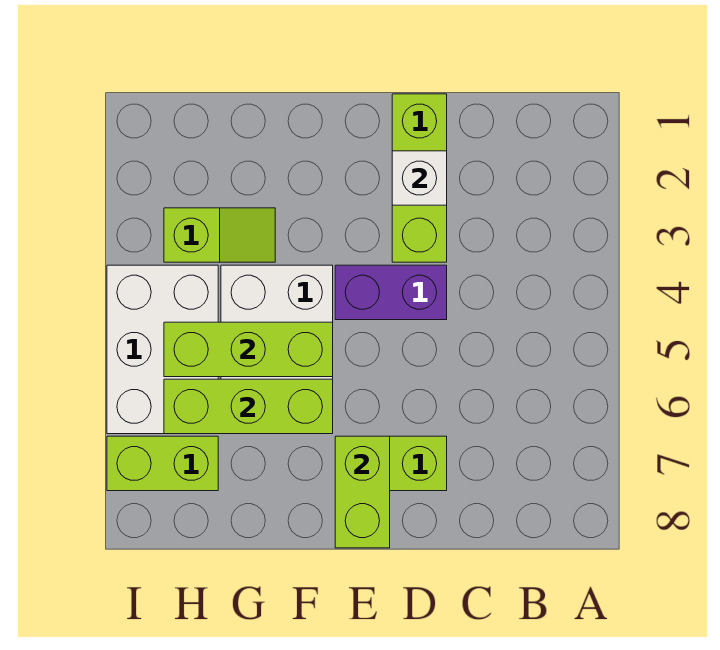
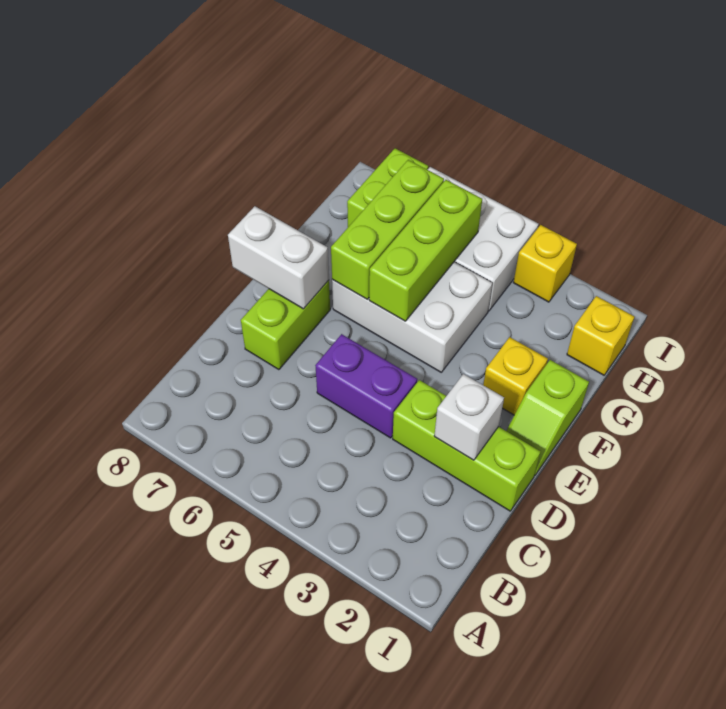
purple 1x2 brick [335,265,447,320] -> purple 1x2 brick turned to [315,334,417,438]
lime 1x2 brick [335,436,390,548] -> white 1x2 brick [228,206,329,309]
none -> yellow 1x1 brick [483,337,548,415]
lime 1x2 slope [164,208,275,262] -> lime 1x2 slope moved to [507,360,589,475]
none -> yellow 1x1 brick [567,296,634,375]
none -> yellow 1x1 brick [513,225,577,302]

